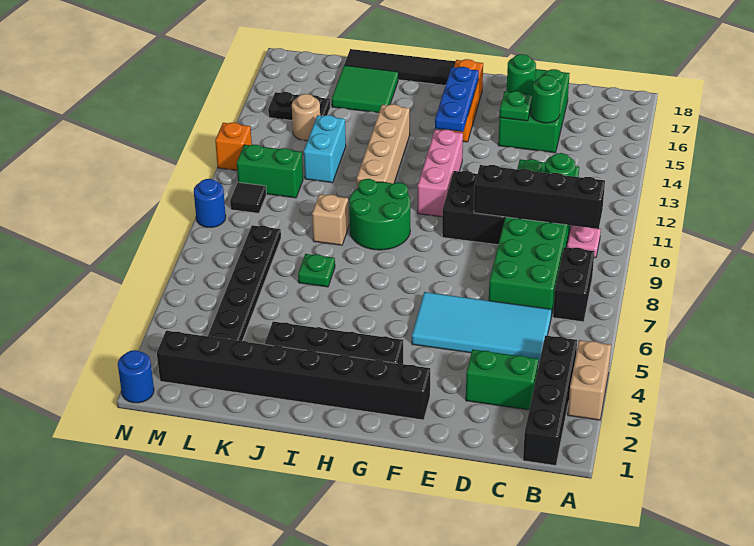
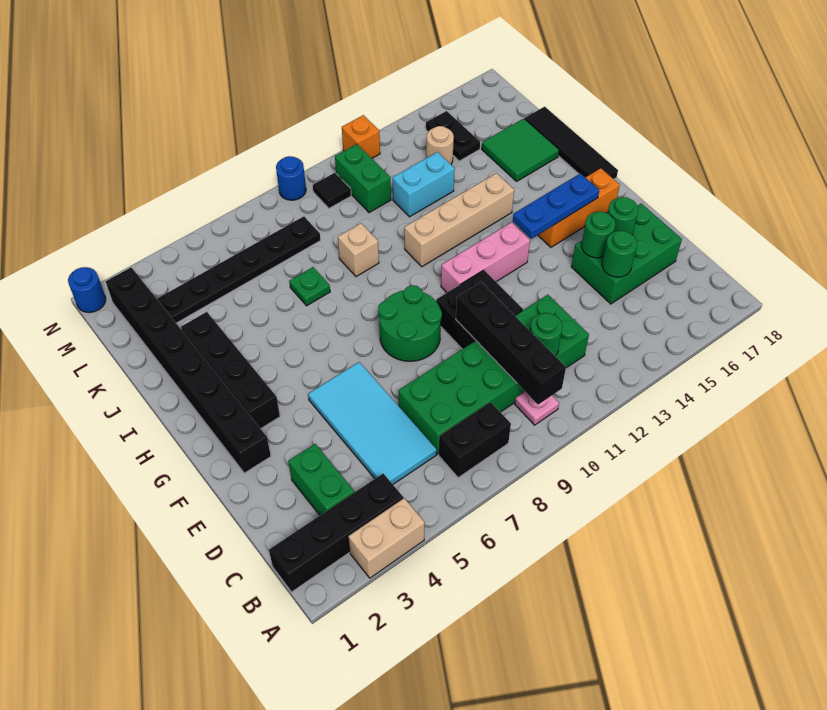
green 1x1 plate [500,91,532,121] -> green 1x1 round brick [581,211,615,258]
green 2x2 round brick [349,179,410,250] -> green 2x2 round brick moved to [378,285,442,361]

